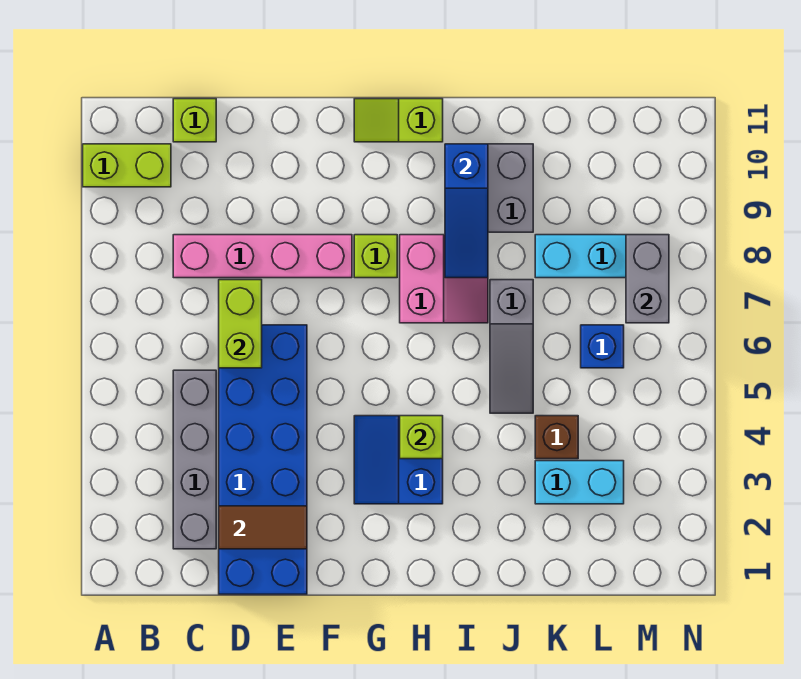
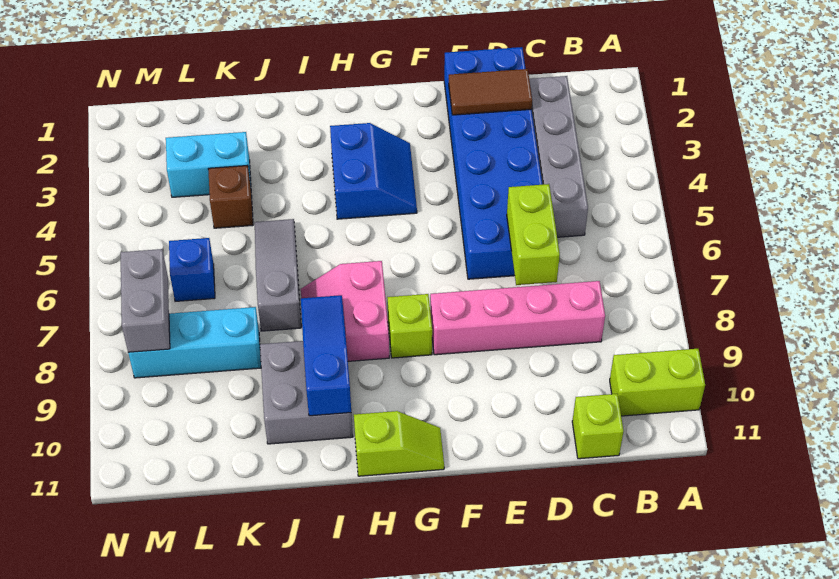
lime 1x1 brick [400,416,443,459] -> none

